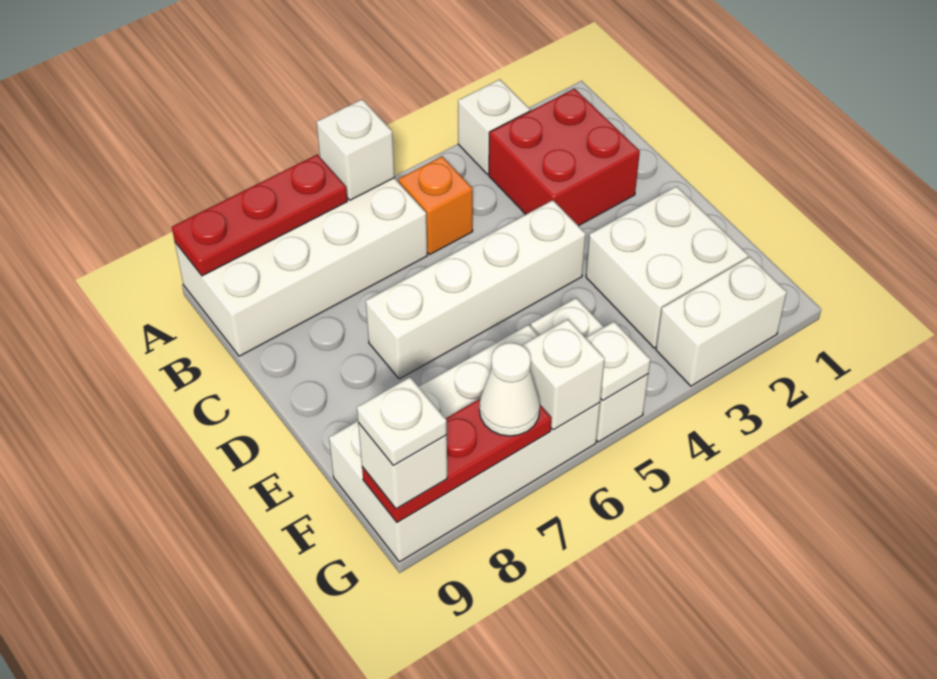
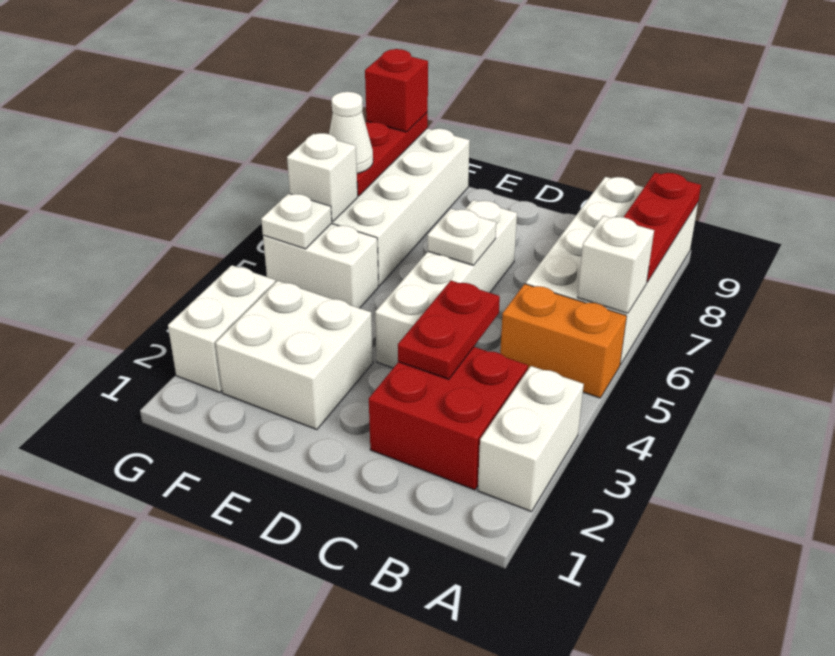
white 1x1 brick [458,79,530,174] -> white 1x2 brick [478,366,584,512]
orange 1x1 brick [398,156,473,254] -> orange 1x2 brick [500,284,627,398]
none -> red 1x2 plate [398,281,500,379]
white 1x1 brick [358,423,448,509] -> red 1x1 brick [365,49,428,132]
white 1x1 plate [357,377,447,465] -> white 1x1 plate moved to [428,209,496,265]

